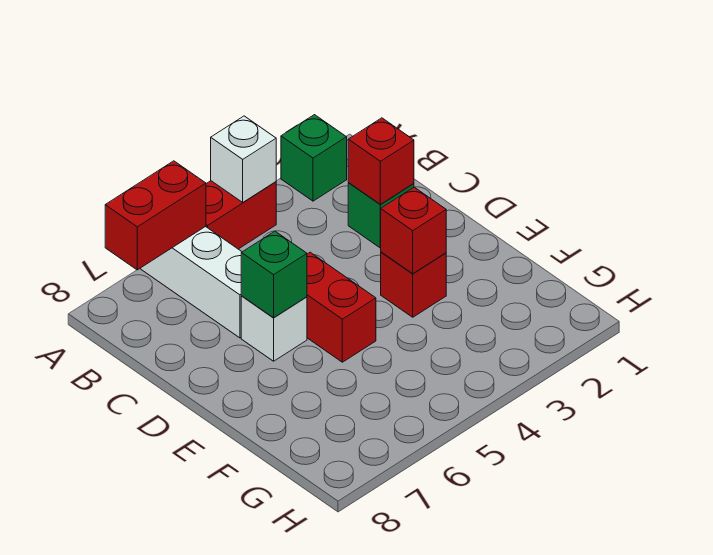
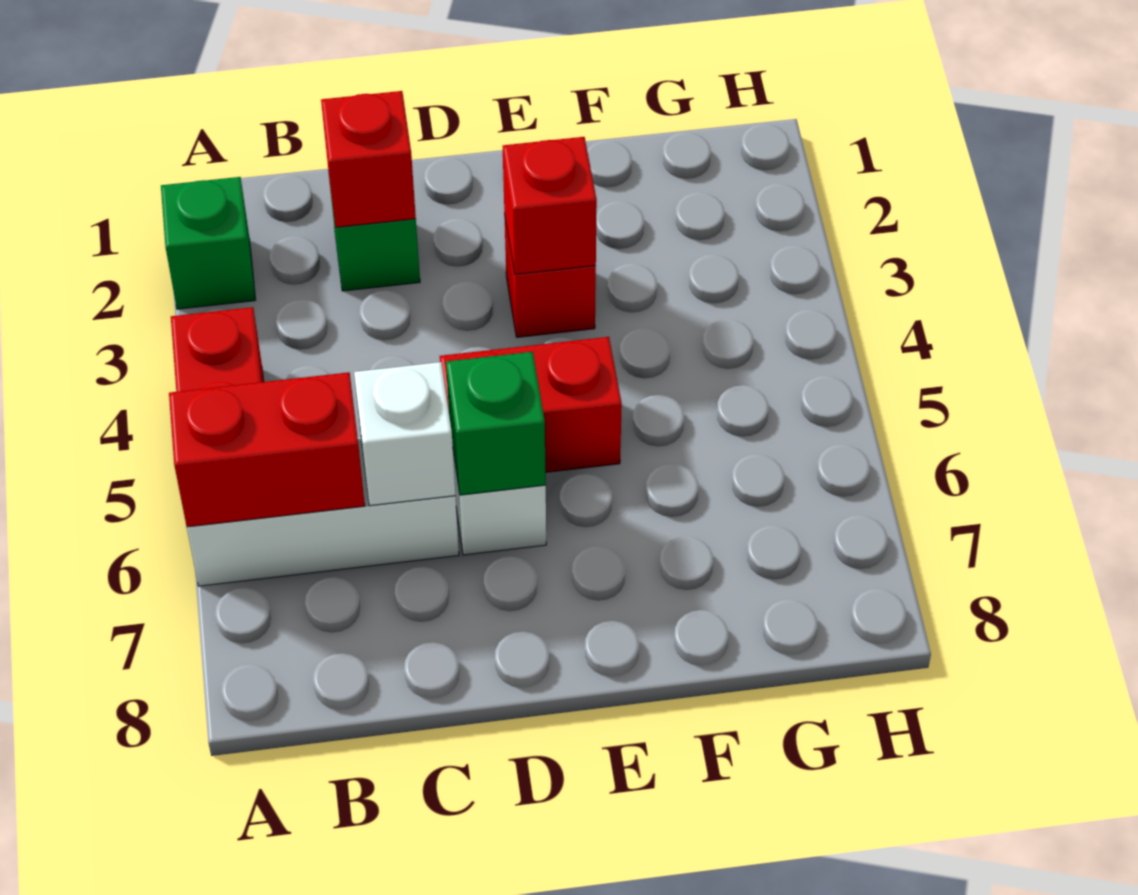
white 1x1 brick [211,116,276,202] -> white 1x1 brick moved to [354,362,455,506]
red 1x2 brick [105,161,206,270] -> red 1x2 brick turned to [169,372,365,527]

